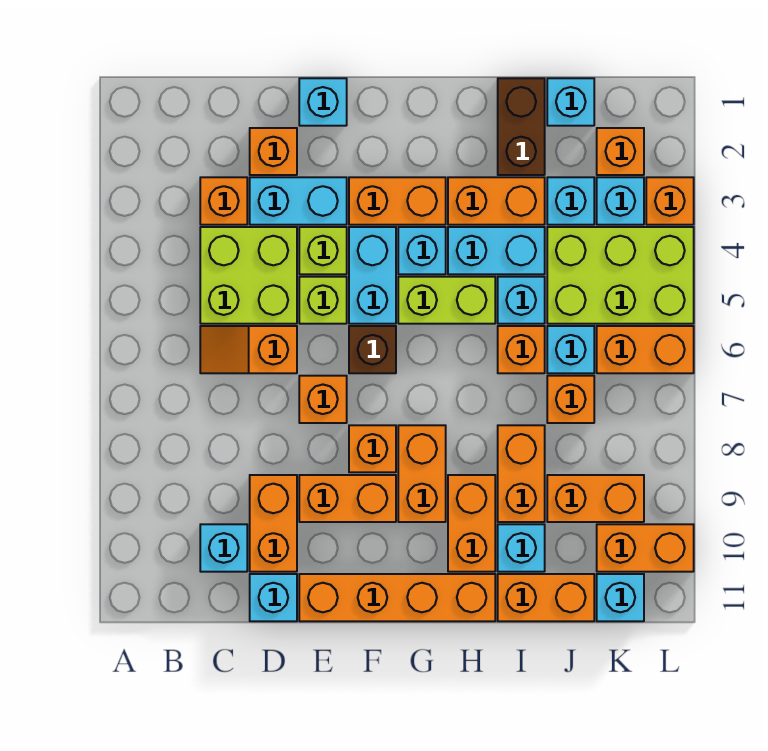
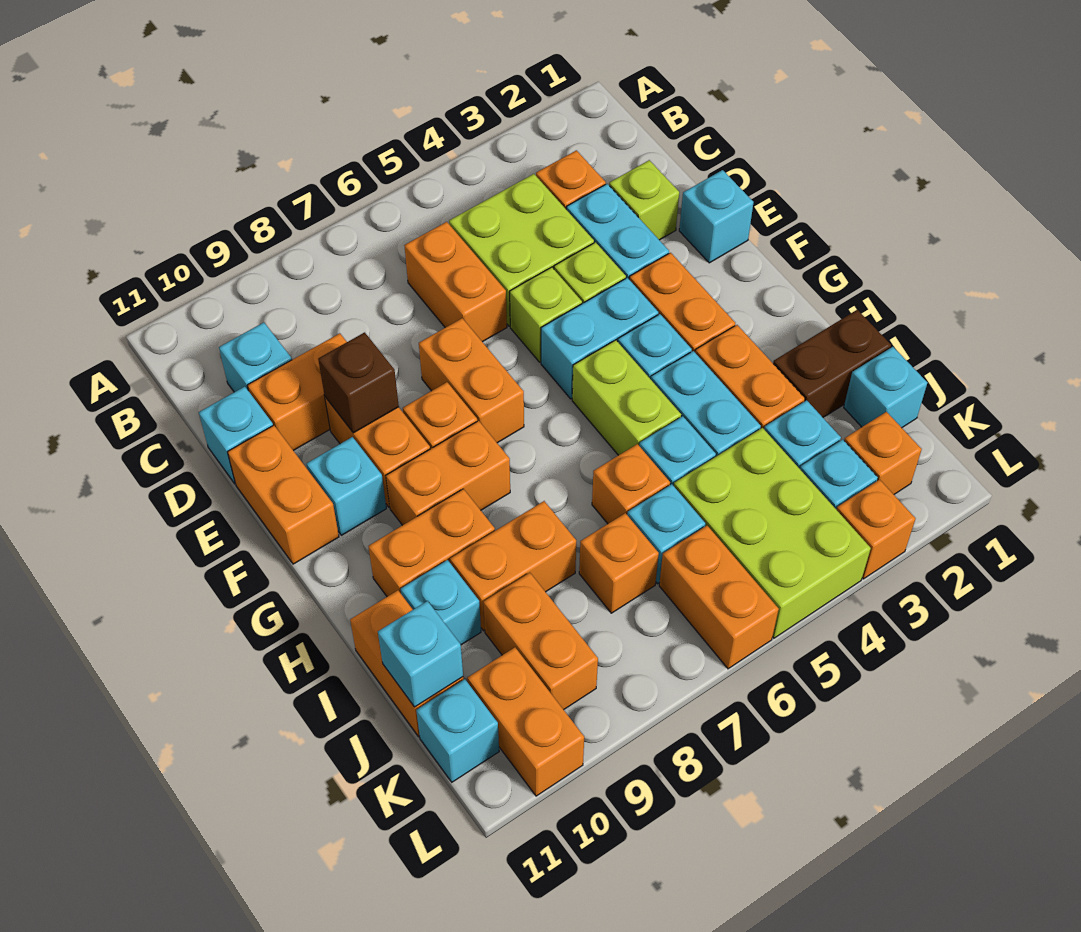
orange 1x2 slope [200,326,297,373] -> orange 1x2 brick [404,222,507,342]
orange 1x1 brick [250,128,297,175] -> lime 1x1 brick [609,160,679,240]
orange 1x1 brick [299,376,347,423] -> orange 1x2 brick [419,318,524,443]
orange 1x4 brick [299,574,495,621] -> orange 1x2 brick [228,425,339,564]
brown 1x1 brick [349,326,396,373] -> brown 1x1 brick moved to [318,332,399,433]
none -> cyan 1x1 brick [306,437,386,535]
none -> cyan 1x1 brick [378,601,463,707]

